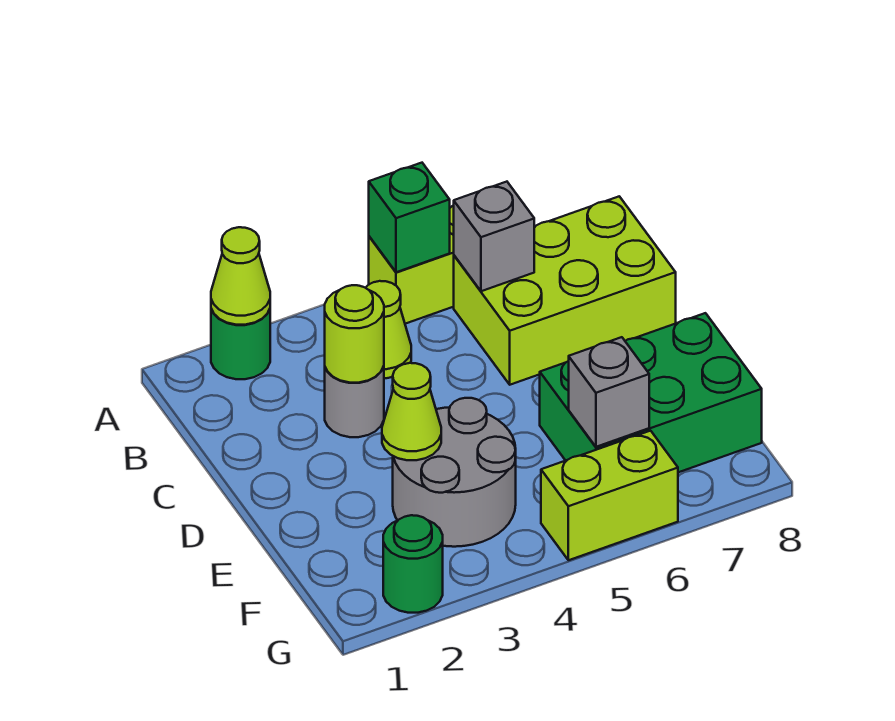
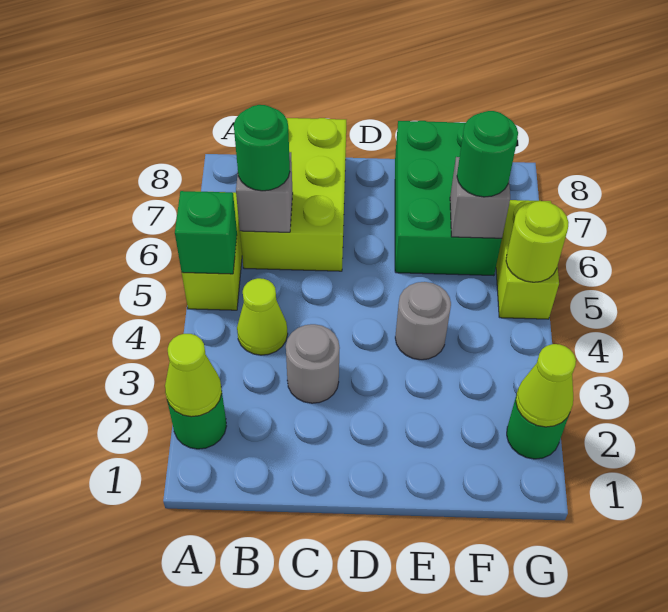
none -> green 1x1 round brick [234,105,290,191]
lime 1x1 round brick [325,285,384,383] -> lime 1x1 round brick moved to [506,201,569,282]
grey 2x2 round brick [393,398,516,547] -> grey 1x1 round brick [395,282,451,360]
lime 1x1 cone [382,363,441,460] -> lime 1x1 cone moved to [516,344,576,427]
none -> green 1x1 round brick [457,111,518,197]

